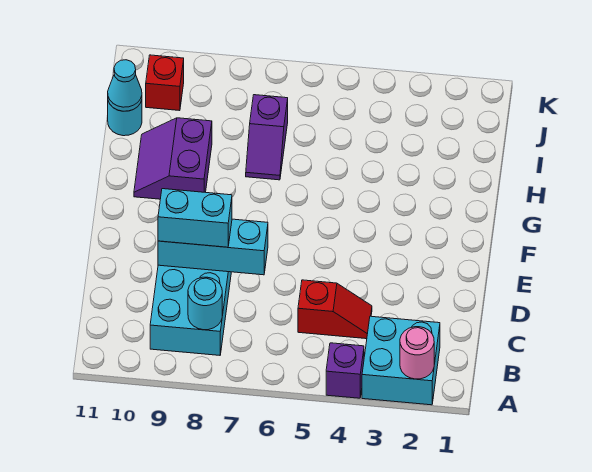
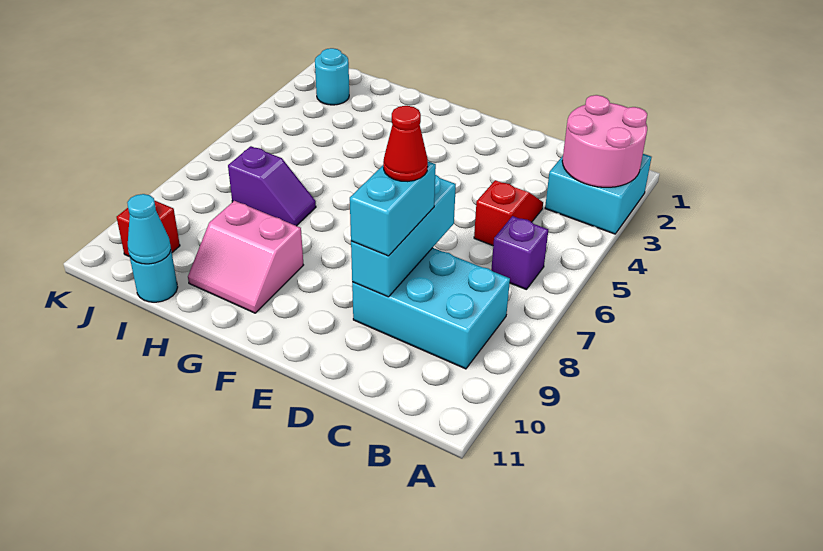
pink 1x1 round brick [400,327,434,379] -> pink 2x2 round brick [562,95,647,187]
purple 1x1 brick [326,343,364,398] -> purple 1x1 brick moved to [491,216,548,289]
cyan 1x1 round brick [188,277,222,330] -> cyan 1x1 round brick moved to [315,48,349,105]
none -> red 1x1 cone [383,106,428,181]
purple 2x2 slope [134,118,212,199] -> pink 2x2 slope [188,201,303,313]

